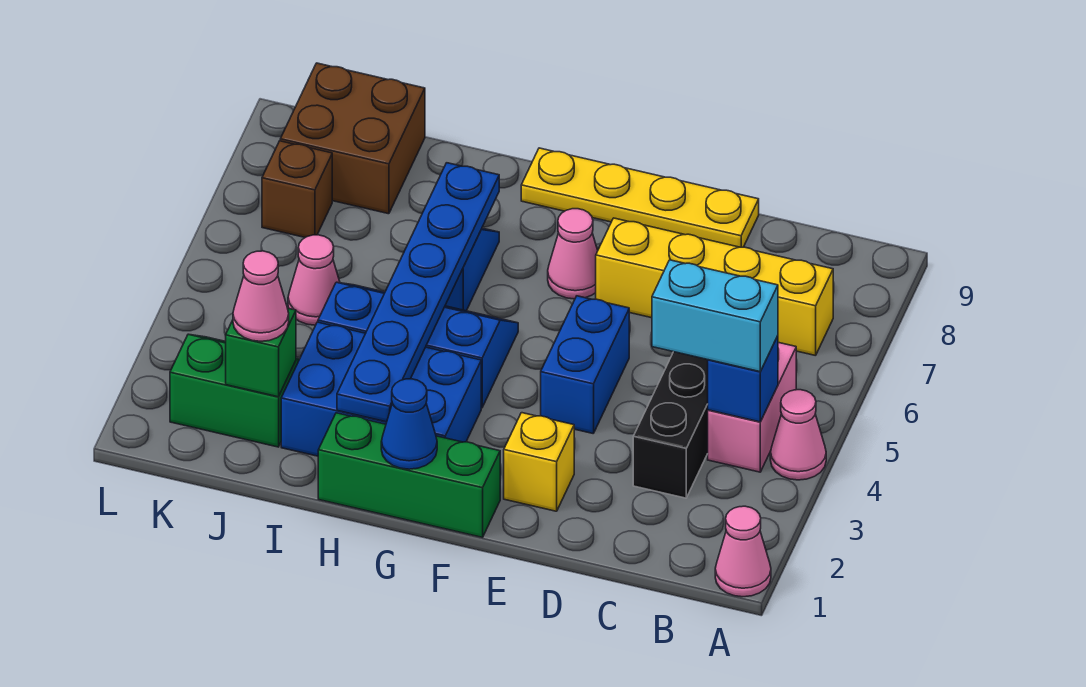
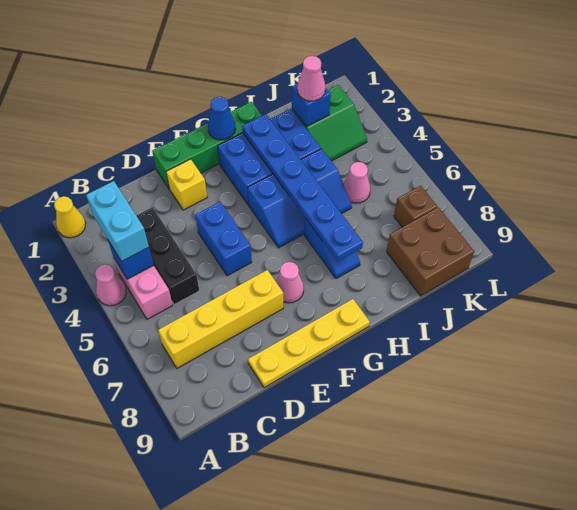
pink 1x1 cone [715,506,771,597] -> yellow 1x1 cone [54,196,86,238]
cyan 1x2 brick [652,260,778,372] -> cyan 1x2 brick turned to [86,181,149,262]
green 1x3 brick [318,413,500,537] -> green 1x4 brick [152,102,262,189]
green 1x1 brick [226,308,296,397] -> blue 1x1 brick [292,84,331,127]

